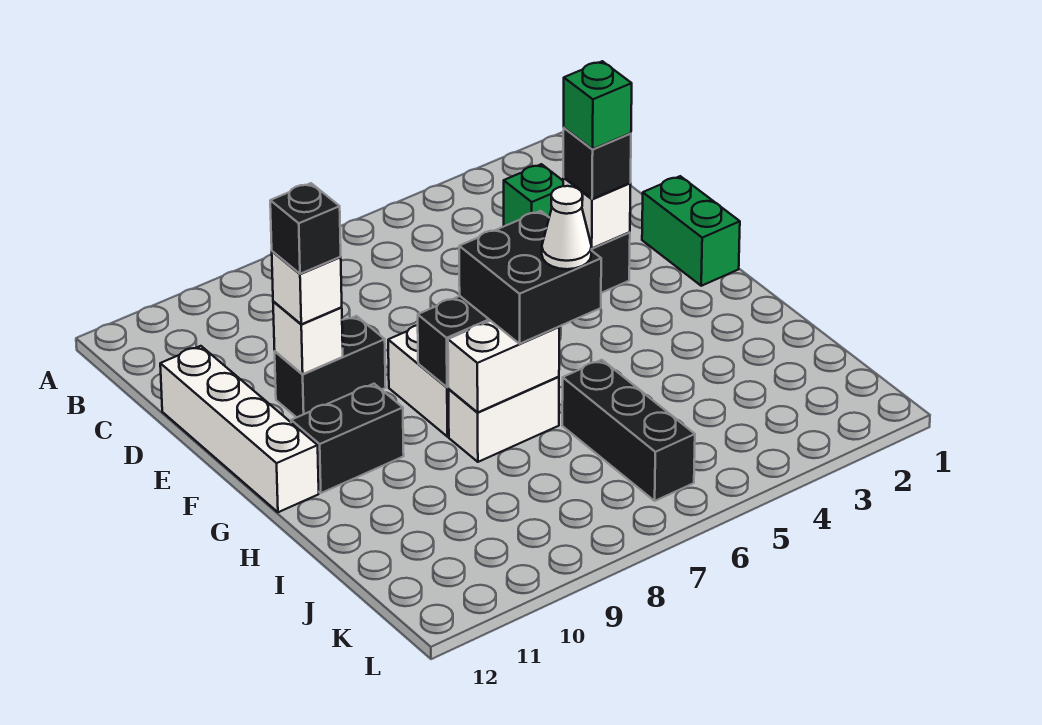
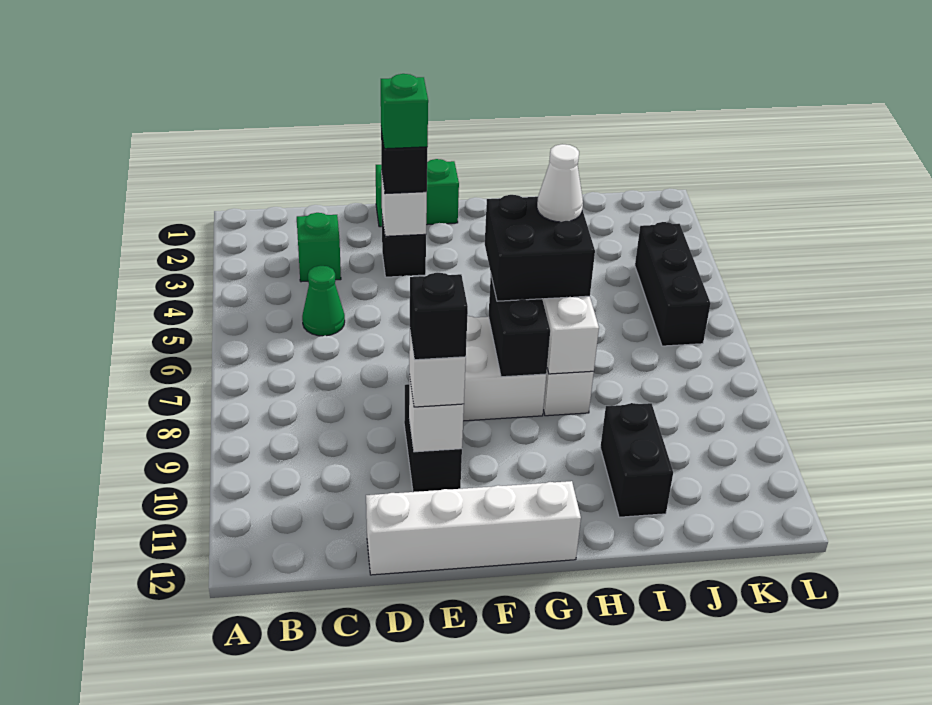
none -> green 1x1 cone [302,266,345,336]
black 1x2 brick [291,384,404,493] -> black 1x2 brick moved to [600,403,673,517]
black 1x3 brick [562,360,695,501] -> black 1x3 brick turned to [635,222,711,346]

